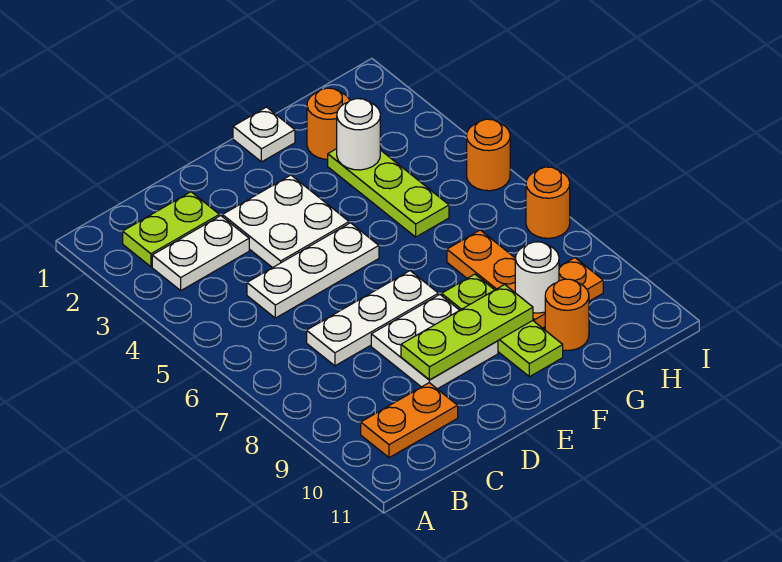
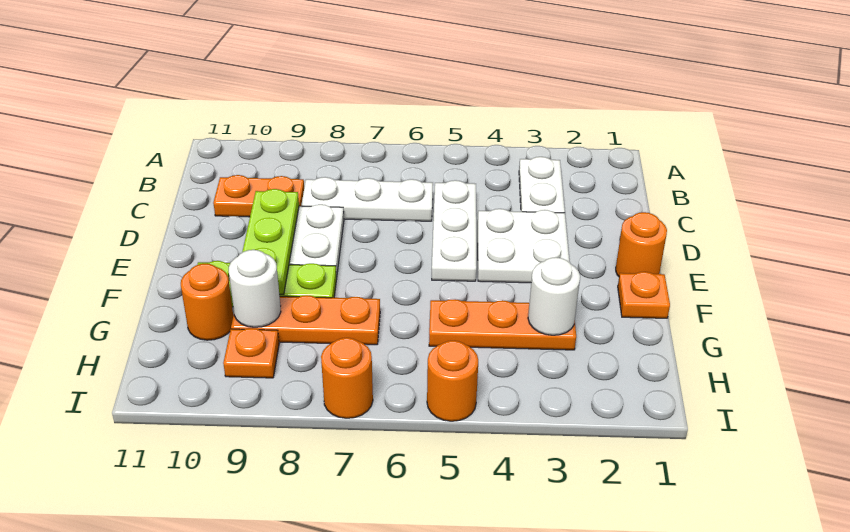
lime 1x2 plate [123,192,219,267] -> none
orange 1x2 plate [361,383,458,458] -> orange 1x2 plate turned to [213,175,304,217]
white 1x3 plate [307,271,438,366] -> white 1x3 plate turned to [302,177,433,221]
white 1x1 plate [233,107,295,162] -> orange 1x1 plate [618,272,670,318]
orange 1x1 round brick [307,88,350,159] -> orange 1x1 round brick moved to [616,212,667,276]
lime 1x3 plate [328,149,449,237] -> orange 1x3 plate [429,299,576,350]

